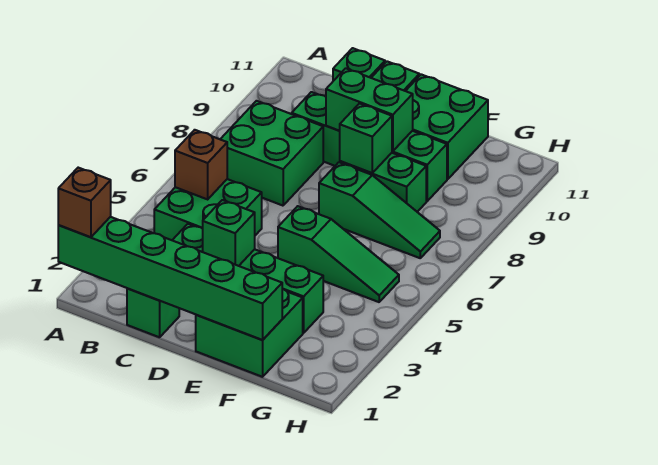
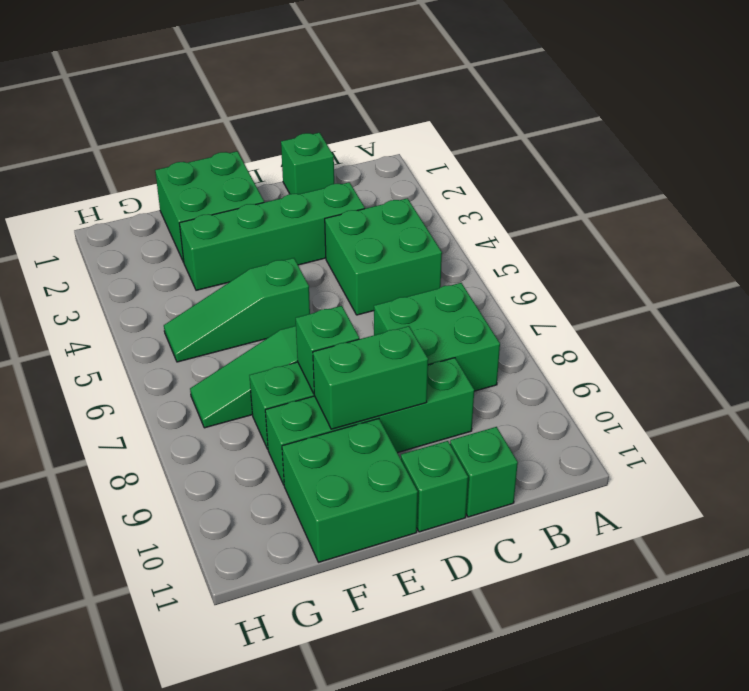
green 1x6 brick [58,217,282,340] -> none
brown 1x1 brick [58,168,111,237] -> none
brown 1x1 brick [175,130,227,199] -> none
green 1x1 brick [203,200,255,266] -> none

